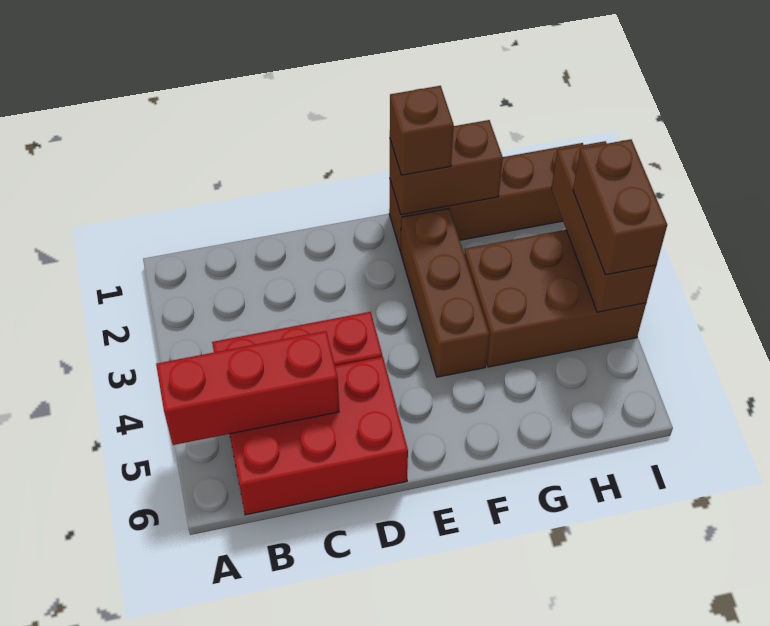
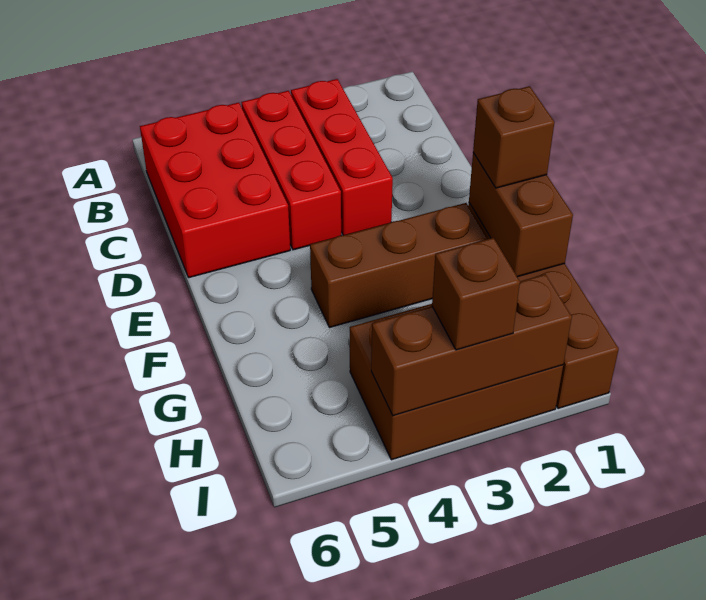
red 1x3 brick [156,331,339,445] -> red 1x3 brick moved to [291,79,393,235]
brown 2x3 brick [464,230,646,367] -> brown 2x3 brick turned to [350,304,563,460]
brown 1x2 brick [573,139,667,275] -> brown 1x1 brick [432,238,520,350]

